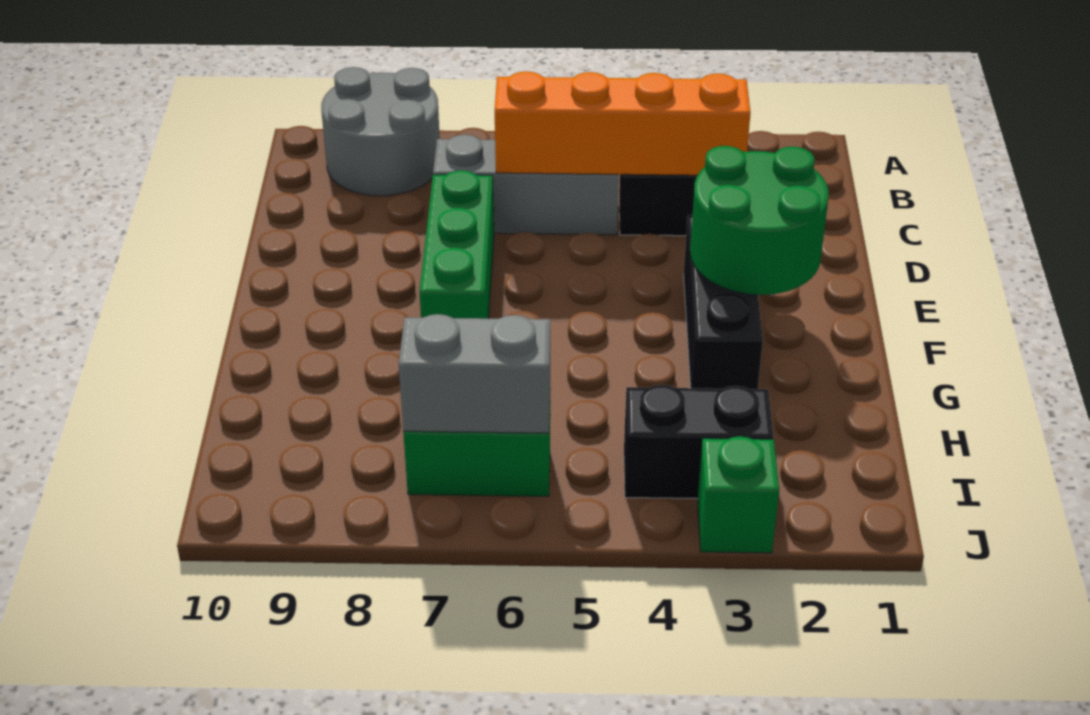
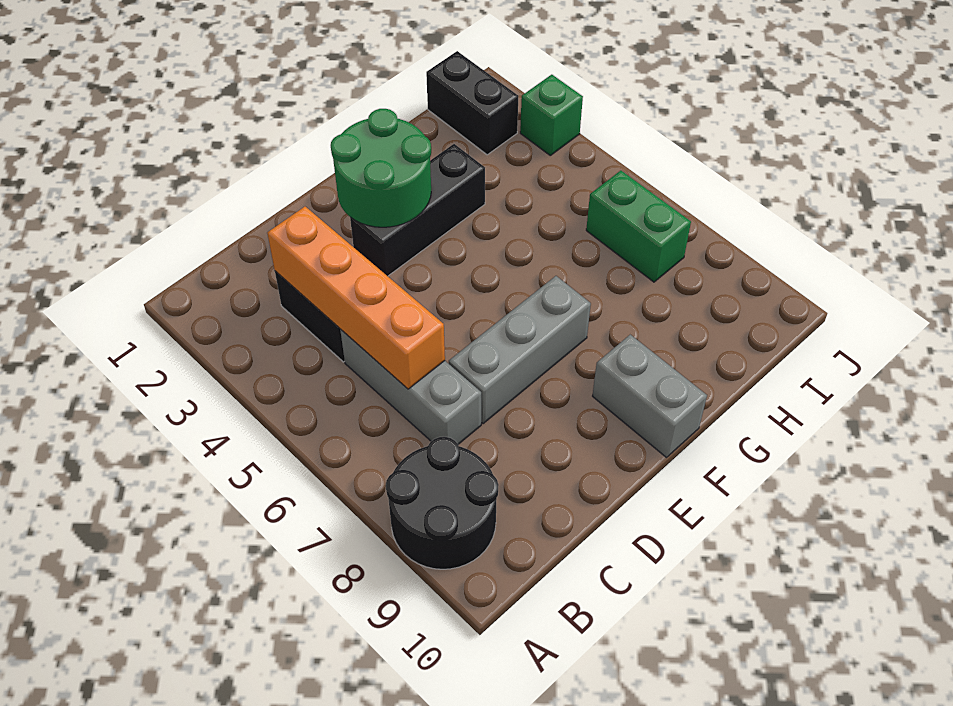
grey 2x2 round brick [321,67,440,196] -> black 2x2 round brick [386,437,499,569]
green 1x3 brick [419,170,494,319] -> grey 1x3 brick [449,276,591,424]
black 1x2 brick [624,385,774,499] -> black 1x2 brick moved to [426,51,519,155]
grey 1x2 brick [399,314,550,433] -> grey 1x2 brick moved to [593,335,707,457]

